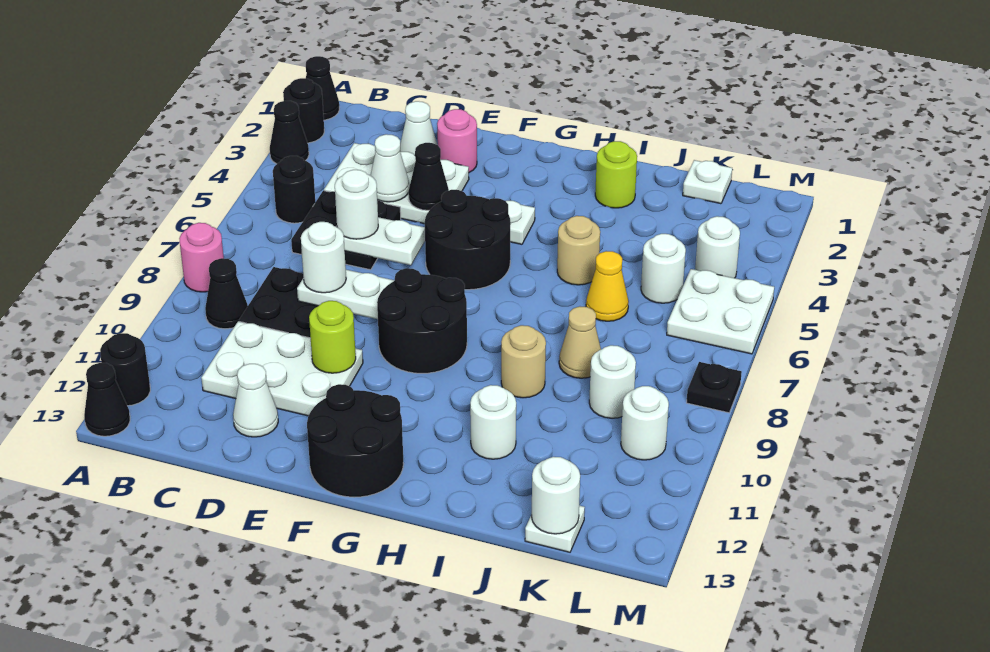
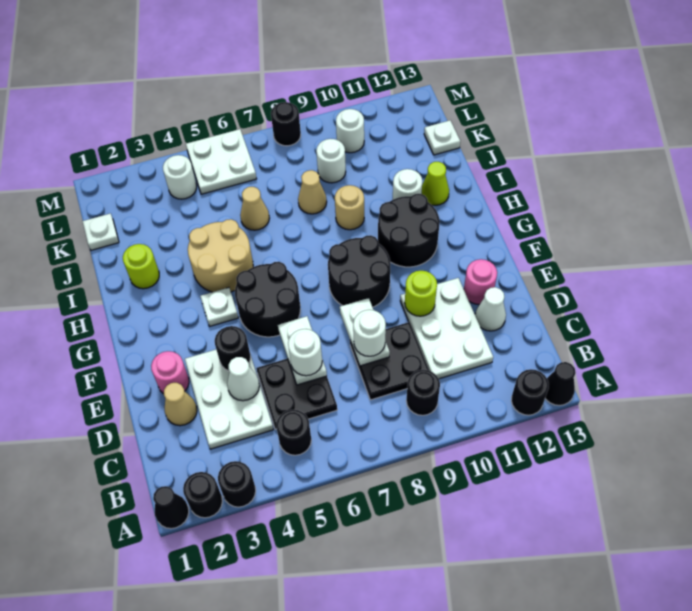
black 1x1 cone [270,101,309,164] -> black 1x1 round brick [218,461,256,507]
pink 1x1 round brick [179,223,224,292] -> pink 1x1 round brick moved to [464,259,497,305]
black 1x1 cone [205,258,248,329] -> black 1x1 round brick [406,370,440,415]
white 1x1 cone [400,101,437,155] -> tan 1x1 cone [164,383,197,426]
black 1x1 cone [409,143,449,210] -> black 1x1 round brick [215,326,251,371]
black 2x2 round brick [307,384,404,497] -> black 2x2 round brick moved to [378,194,440,267]
tan 1x1 round brick [557,216,600,285] -> tan 2x2 round brick [188,219,253,292]
none -> lime 1x1 cone [422,162,449,205]
yellow 1x1 cone [586,251,629,321] -> tan 1x1 cone [240,187,269,230]
white 1x1 round brick [641,234,686,303] -> none
white 1x1 round brick [532,457,580,534] -> none
black 1x1 plate [687,362,742,413] -> black 1x1 round brick [271,102,301,146]

